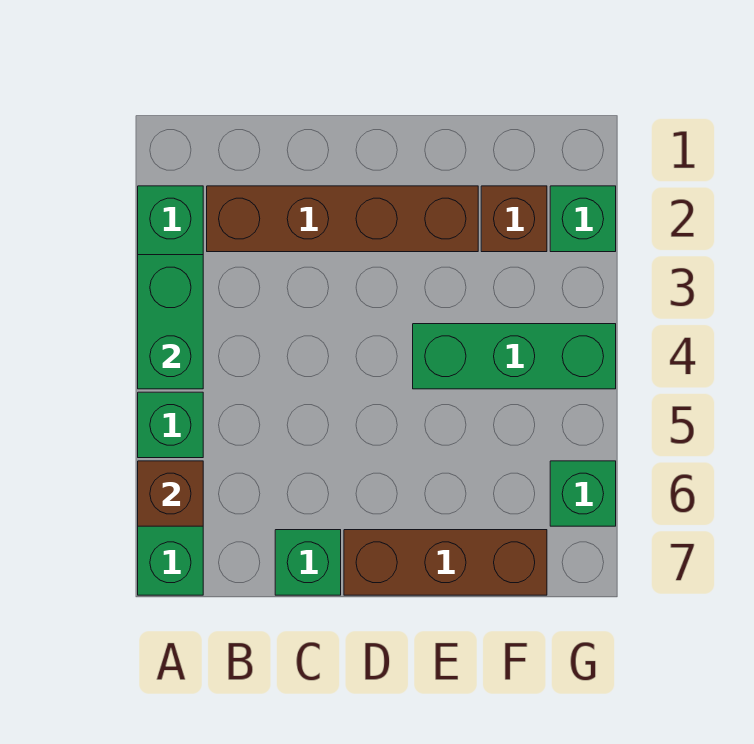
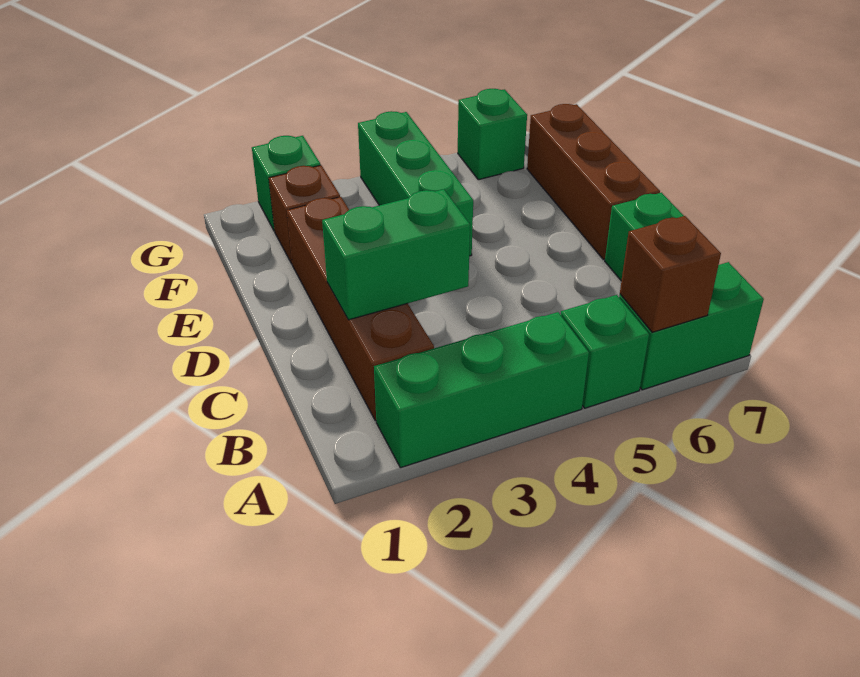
green 1x2 brick [138,255,203,389] -> green 1x2 brick moved to [322,189,470,320]

